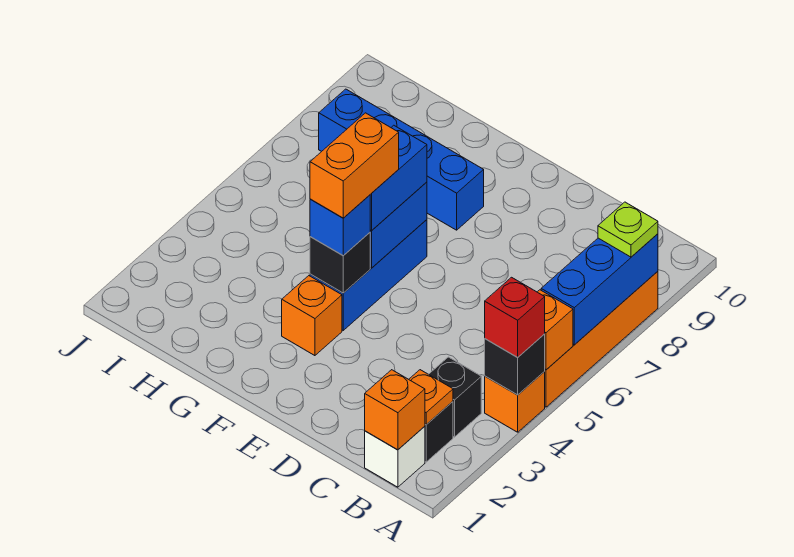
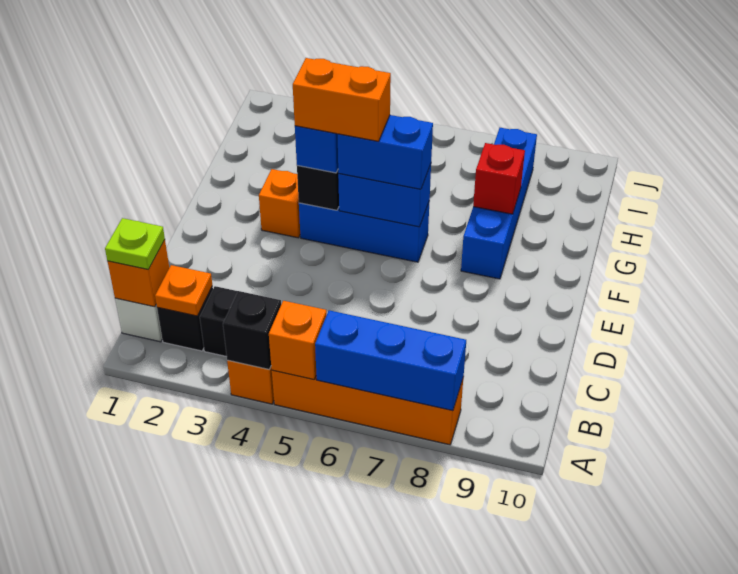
red 1x1 brick [485,277,545,357] -> red 1x1 brick moved to [473,143,525,214]
lime 1x1 plate [598,202,658,257] -> lime 1x1 plate moved to [105,218,165,270]

